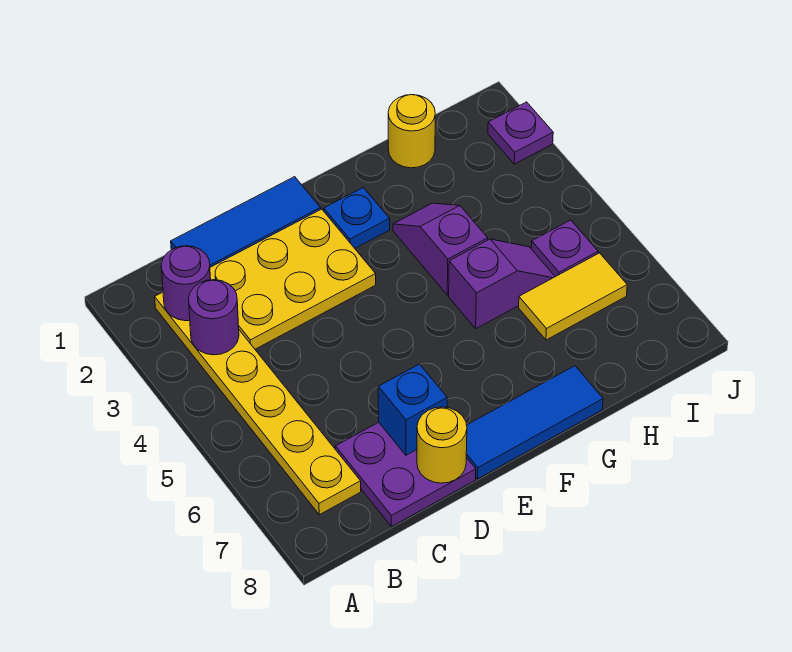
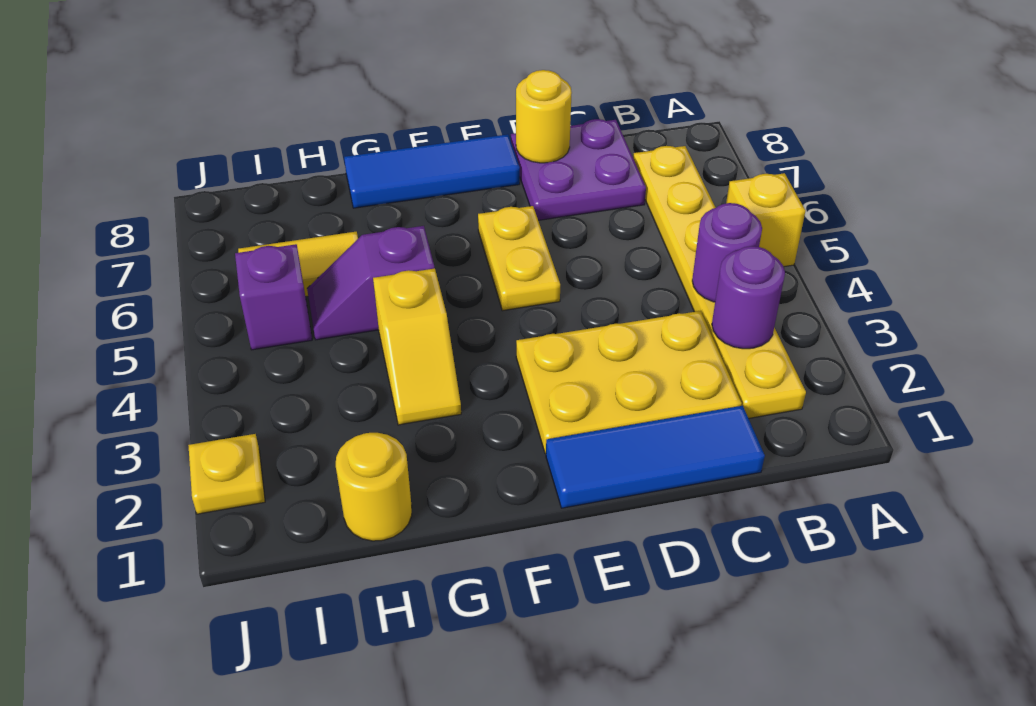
none -> yellow 1x1 brick [726,173,805,267]
purple 1x1 round brick [161,246,211,321] -> purple 1x1 round brick moved to [692,203,762,302]
blue 1x1 brick [378,364,447,455] -> none
none -> yellow 1x2 plate [478,206,560,311]
blue 1x1 plate [324,188,390,248] -> none
purple 1x2 slope [393,203,488,295] -> yellow 1x2 slope [373,269,461,425]
purple 1x1 plate [531,220,598,277] -> purple 1x1 brick [235,244,312,350]
purple 1x1 plate [488,102,553,164] -> yellow 1x1 plate [188,434,265,514]

